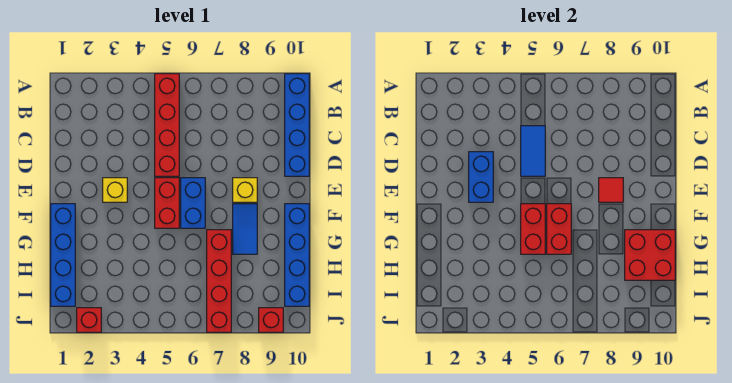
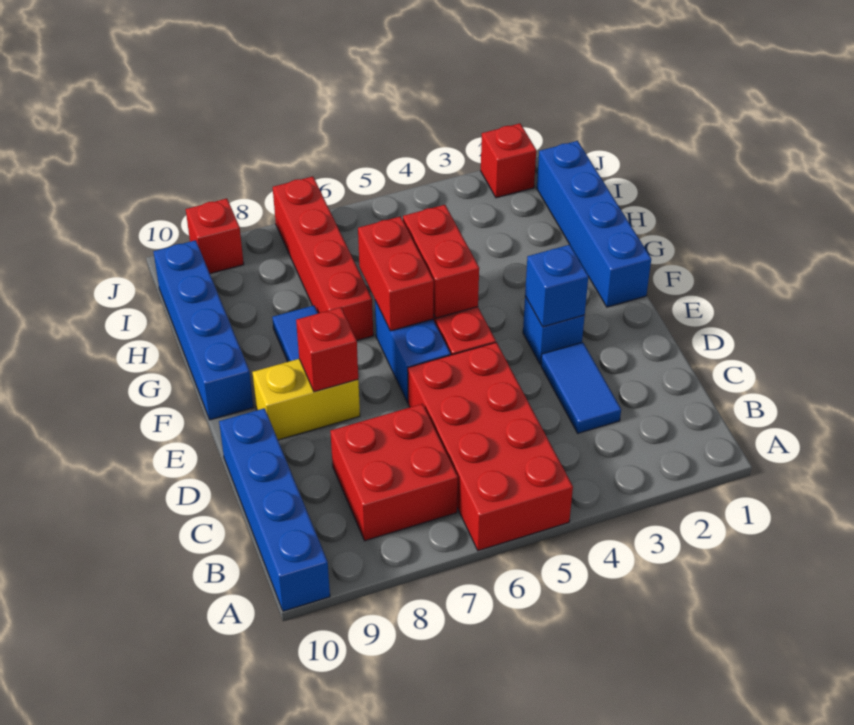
red 1x4 brick [155,74,179,176] -> red 2x4 brick [408,342,573,551]
blue 1x2 tile [521,126,545,176] -> blue 1x2 tile moved to [541,342,621,433]
blue 1x2 brick [469,152,493,202] -> blue 1x1 brick [525,245,588,327]
yellow 1x1 brick [103,178,127,202] -> blue 1x1 brick [523,296,585,364]
yellow 1x1 brick [233,178,257,202] -> yellow 1x2 brick [253,359,360,440]
red 1x1 tile [599,178,623,202] -> red 1x1 brick [296,307,358,392]
red 2x2 brick [625,230,675,280] -> red 2x2 brick moved to [330,404,458,541]

